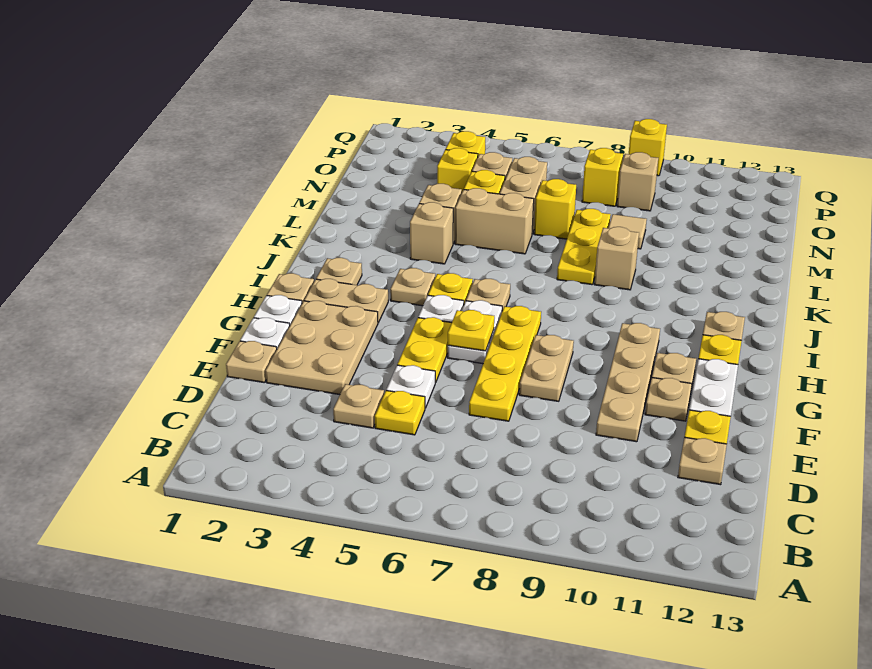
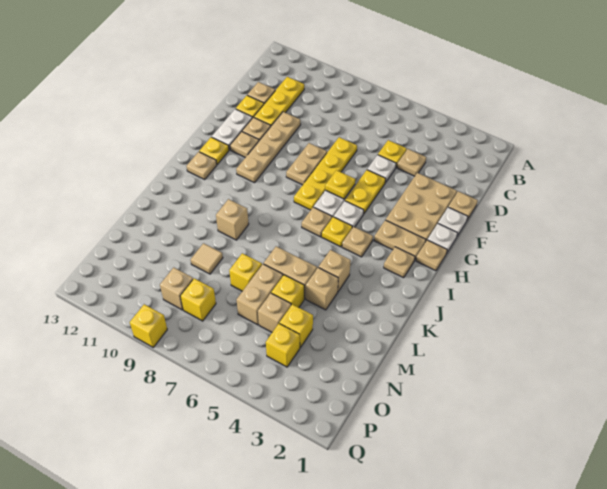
yellow 1x3 plate [557,209,611,285] -> yellow 1x3 plate moved to [254,77,304,126]

